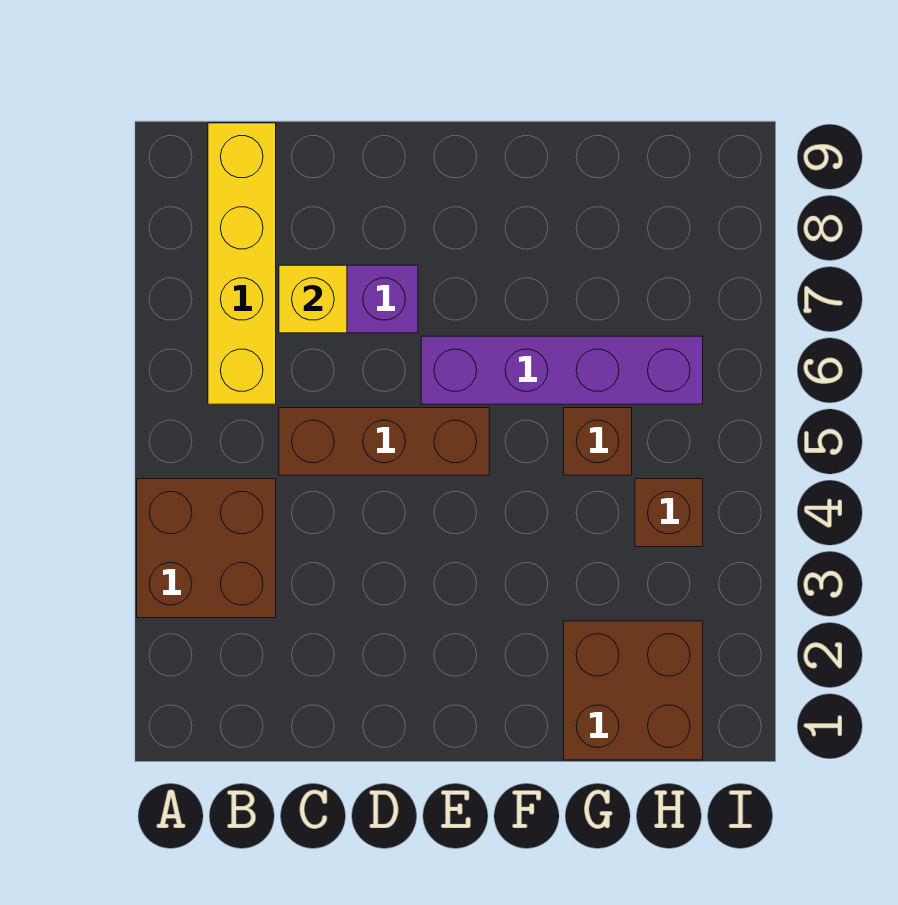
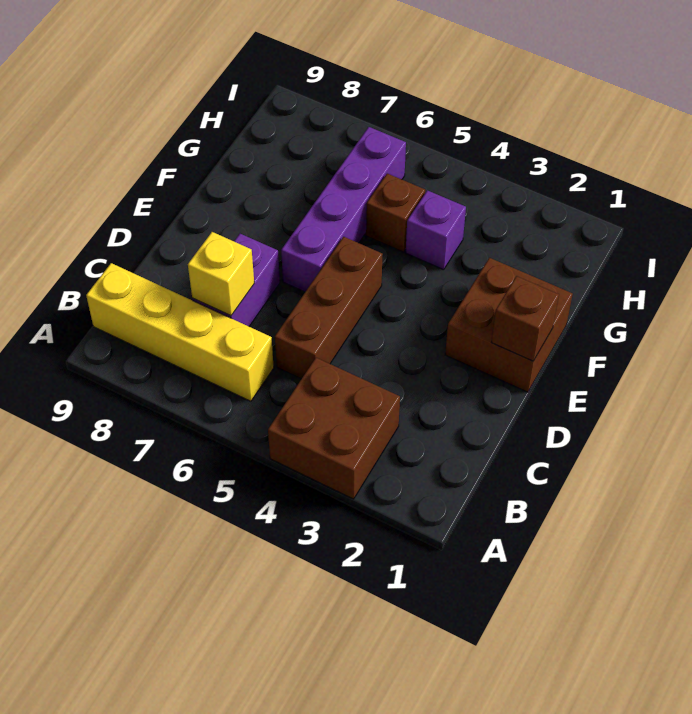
brown 2x2 brick [564,621,703,760] -> brown 2x2 brick moved to [445,258,573,392]
none -> purple 1x1 brick [406,190,466,270]
brown 1x1 brick [635,479,703,547] -> brown 1x1 brick moved to [491,276,559,361]

